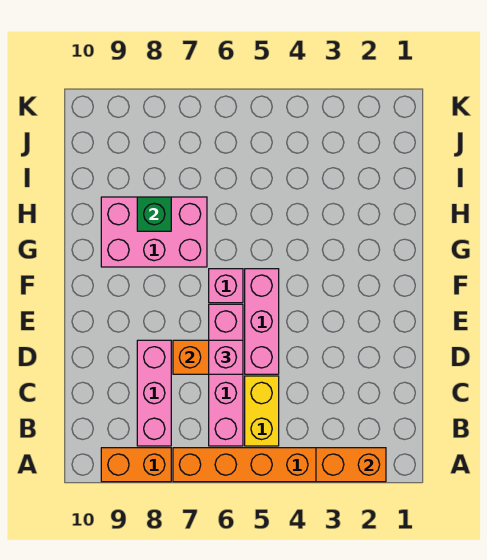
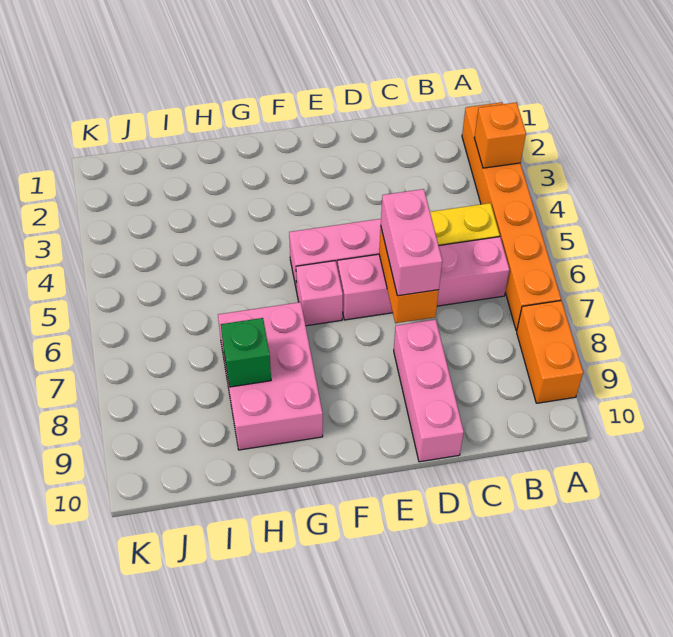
orange 1x2 brick [316,448,386,482] -> orange 1x1 brick [474,102,526,168]
pink 1x3 brick [137,340,171,446] -> pink 1x3 brick turned to [394,319,464,462]
pink 1x1 brick [209,340,243,374] -> pink 1x2 brick [381,189,442,296]

